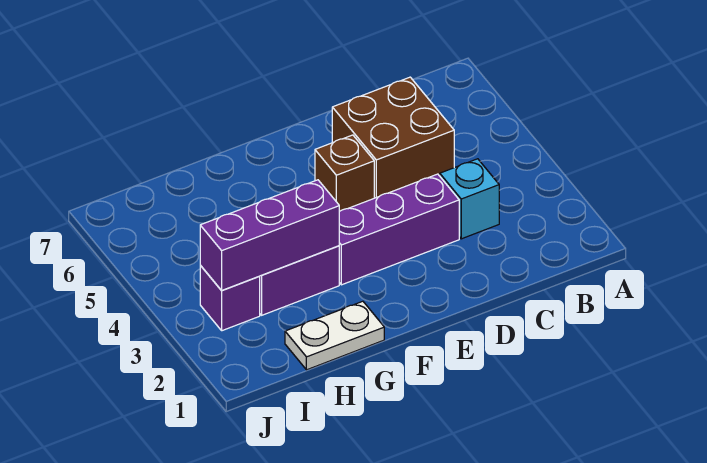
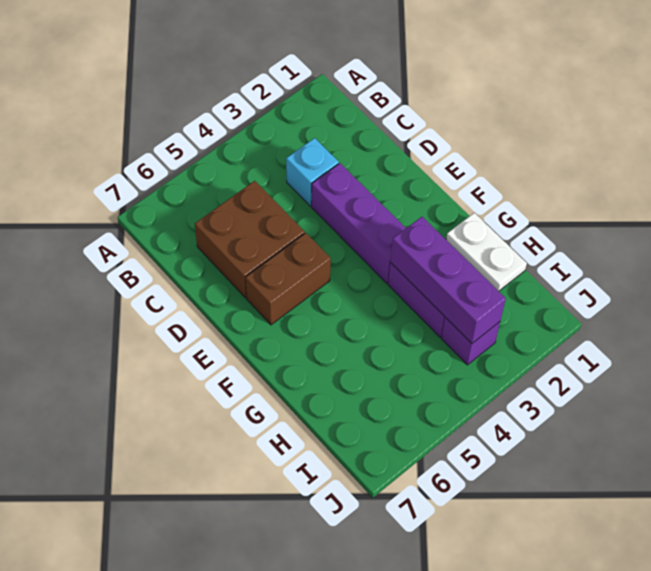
brown 1x1 brick [315,135,374,212] -> brown 1x2 brick [246,233,331,325]

